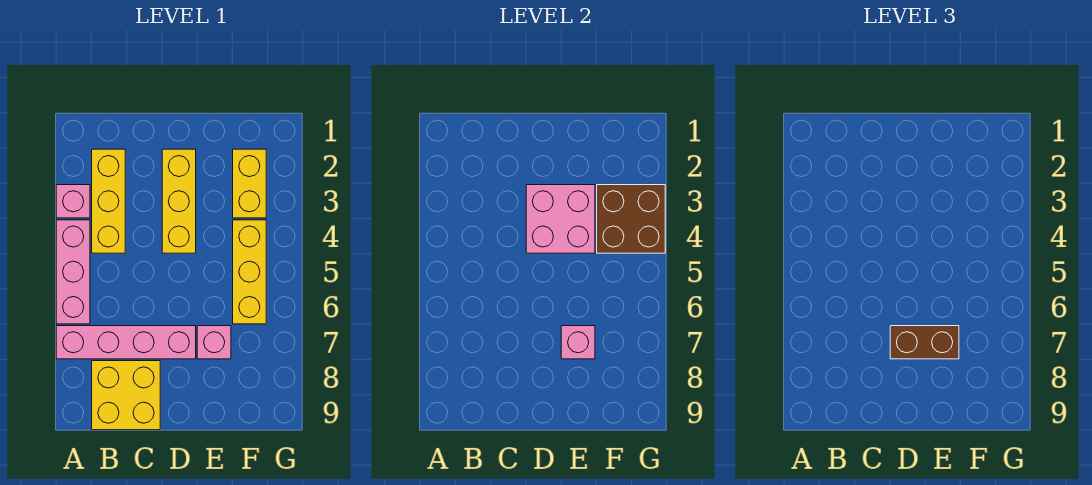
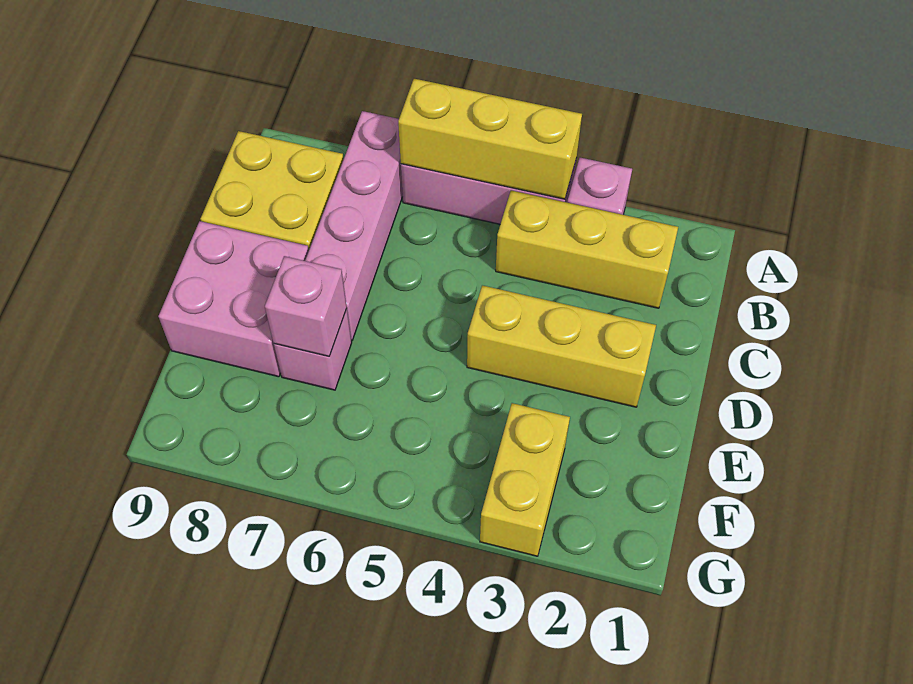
pink 2x2 brick [526,185,595,253] -> pink 2x2 brick moved to [159,221,309,377]
brown 1x2 brick [890,326,959,359] -> none
yellow 1x2 brick [233,149,266,218] -> yellow 1x2 brick turned to [480,403,570,556]
brown 2x2 brick [597,185,665,253] -> none
yellow 1x3 brick [233,220,266,324] -> yellow 1x3 brick moved to [398,79,582,199]

